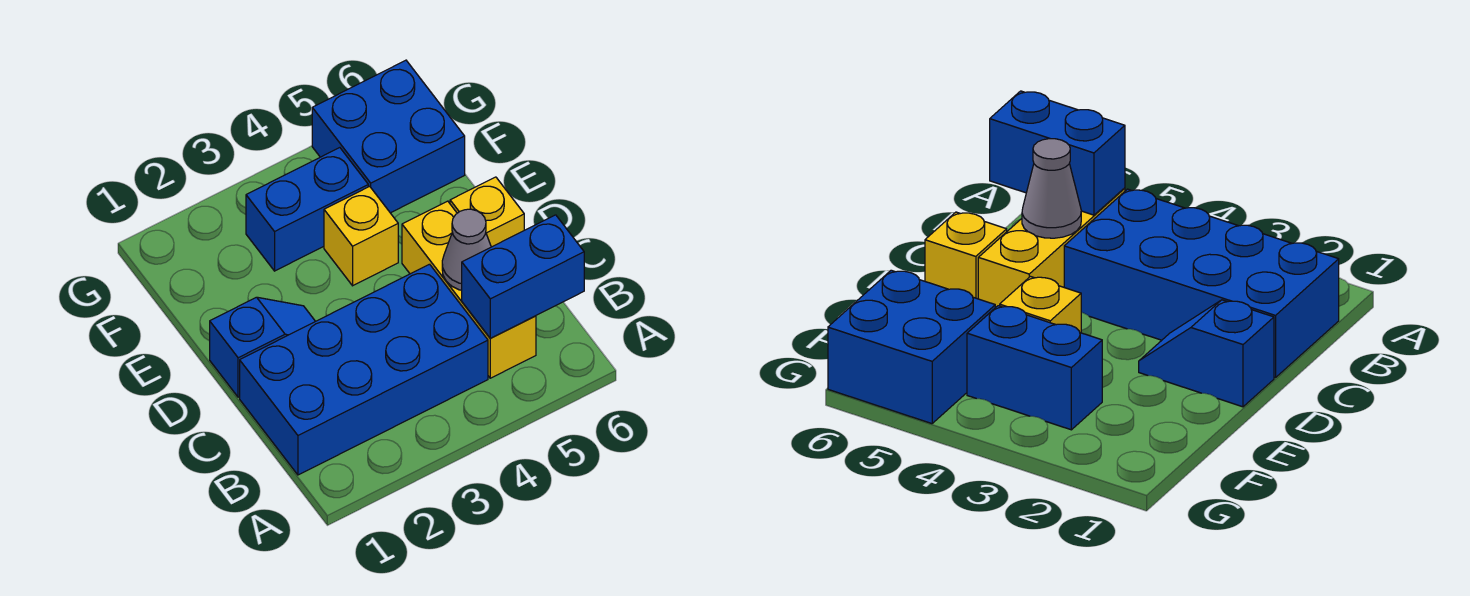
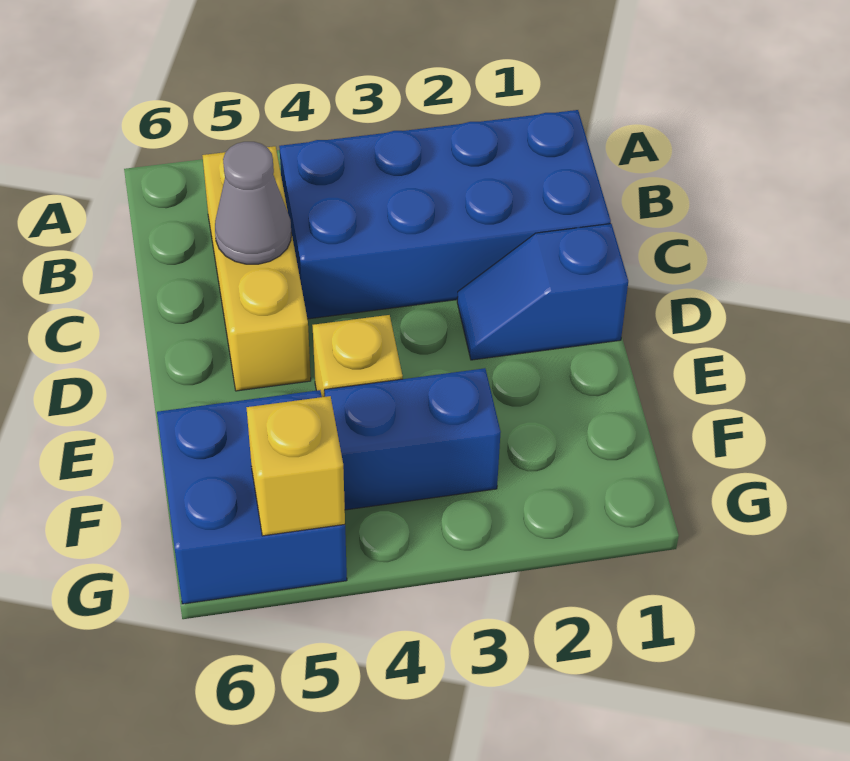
blue 1x2 brick [462,215,584,338] -> none
yellow 1x1 brick [450,177,524,247] -> yellow 1x1 brick moved to [246,396,345,536]

